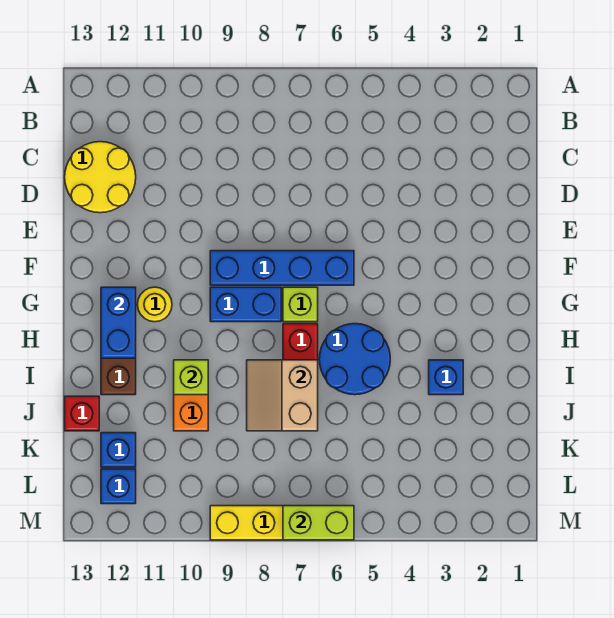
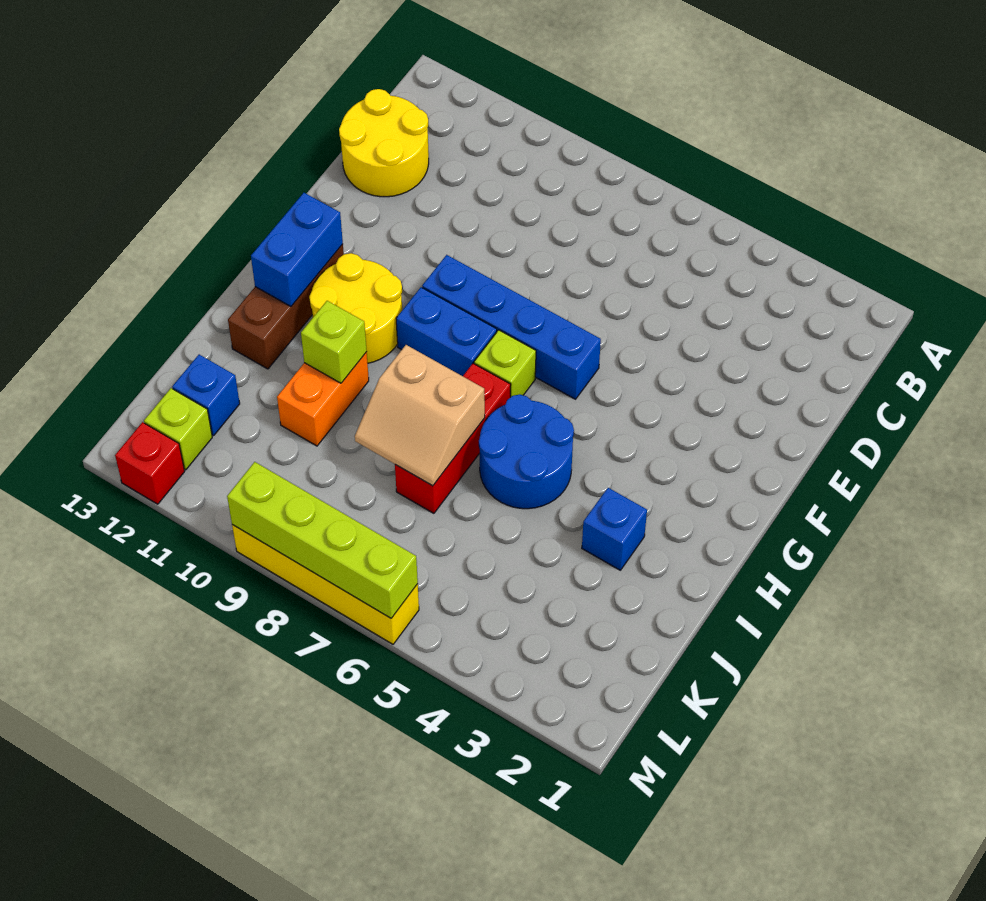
yellow 1x1 round brick [137,287,172,322] -> yellow 2x2 round brick [309,253,402,363]
tan 2x2 slope [247,360,318,431] -> tan 2x2 slope turned to [355,345,485,486]
red 1x1 brick [65,396,99,431] -> red 1x1 brick moved to [115,422,185,504]
blue 1x1 brick [101,469,136,504] -> lime 1x1 brick [144,388,212,470]
lime 1x2 brick [283,506,354,540] -> lime 1x4 brick [227,462,418,618]

